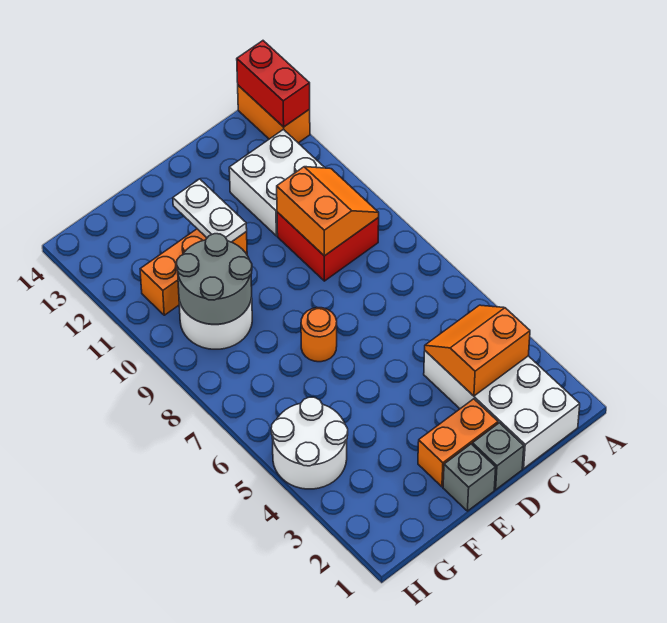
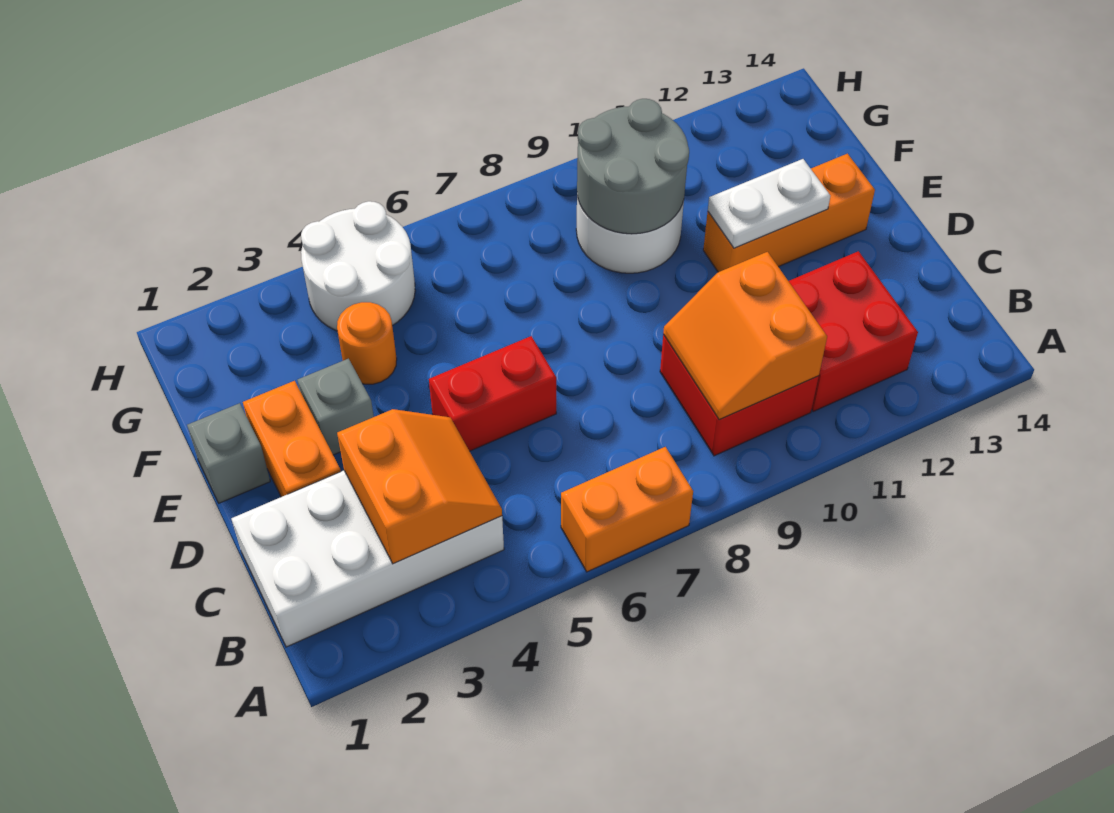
orange 1x2 brick [238,85,310,143] -> orange 1x2 brick moved to [561,447,693,572]
red 1x2 brick [237,41,310,127] -> red 1x2 brick moved to [429,336,556,451]
orange 2x2 slope [277,167,379,256] -> orange 2x2 slope turned to [663,252,827,420]
white 2x2 brick [229,129,325,236] -> red 2x2 brick [789,251,918,411]
grey 1x1 brick [472,423,524,490] -> grey 1x1 brick moved to [298,359,374,455]
orange 1x1 round brick [301,308,337,362] -> orange 1x1 round brick moved to [337,302,397,384]
orange 1x3 brick [140,229,247,315] -> orange 1x3 brick turned to [703,154,875,272]

